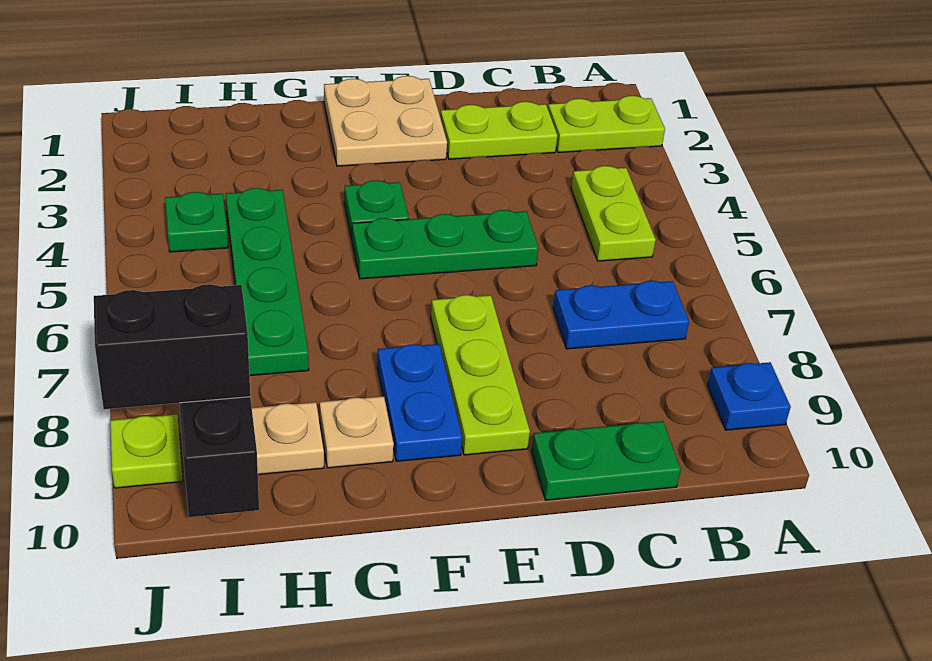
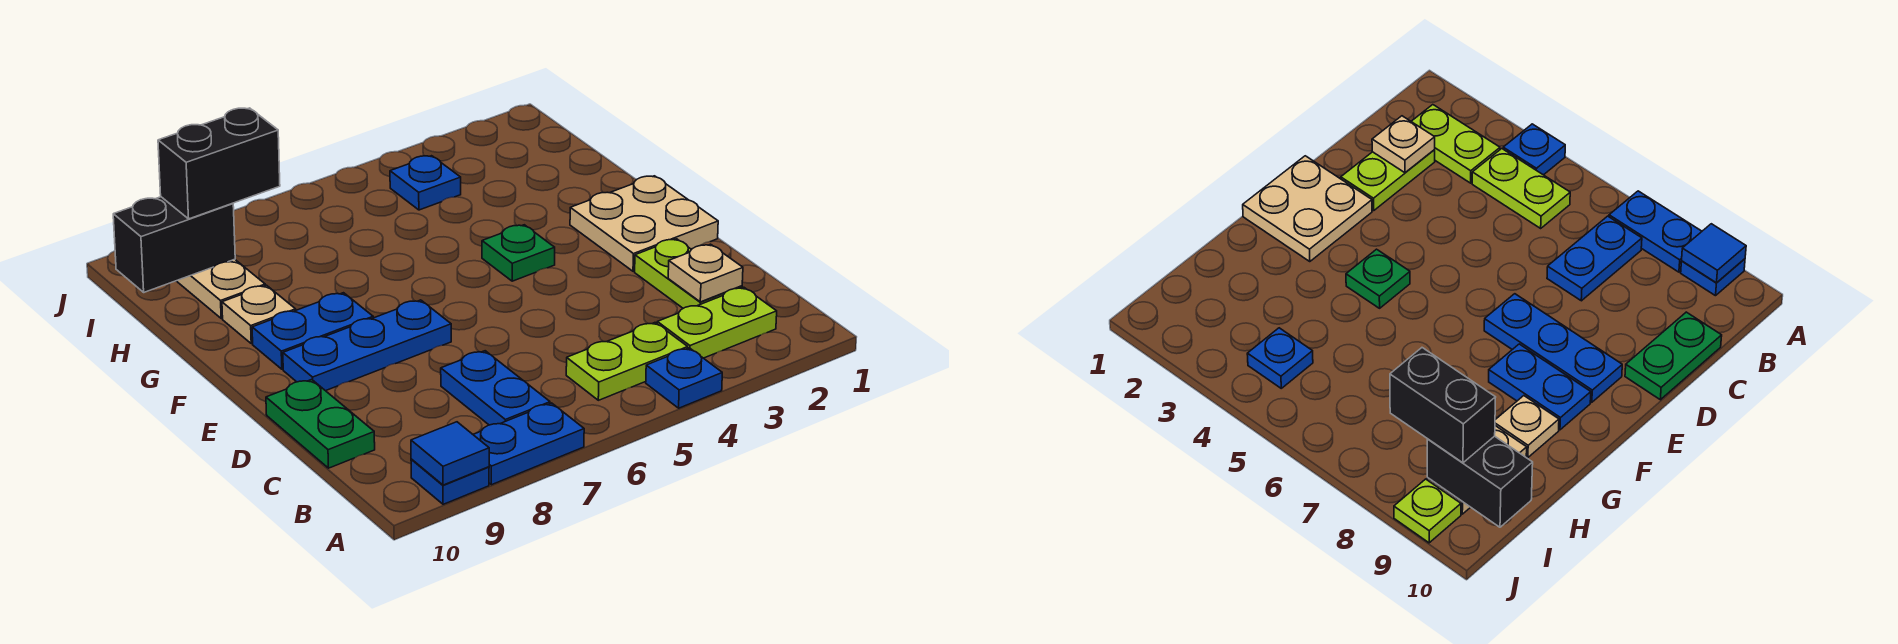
lime 1x2 plate [548,95,665,152] -> lime 1x2 plate turned to [657,287,777,358]
none -> blue 1x1 plate [646,348,722,408]
none -> blue 1x2 plate [473,403,584,485]
none -> blue 1x1 tile [411,422,489,485]
none -> tan 1x1 plate [668,244,743,302]
green 1x3 plate [352,210,539,279] -> none
lime 1x3 plate [431,295,530,455] -> blue 1x3 plate [283,300,451,391]
green 1x4 plate [226,188,309,376] -> none
green 1x1 plate [165,192,228,252] -> blue 1x1 plate [390,156,461,210]
black 1x2 brick [94,284,250,409] -> black 1x2 brick turned to [158,108,280,219]

